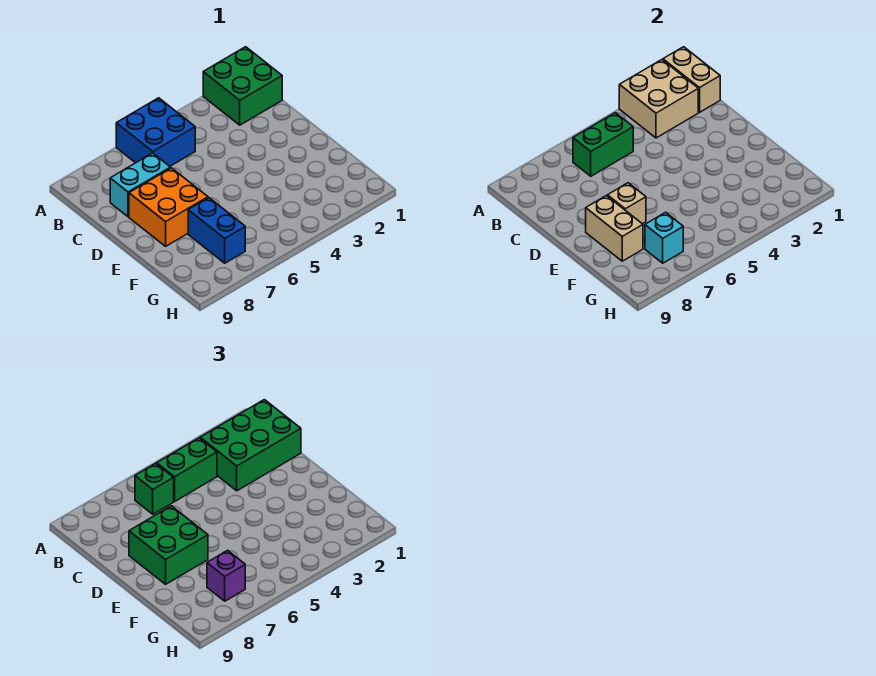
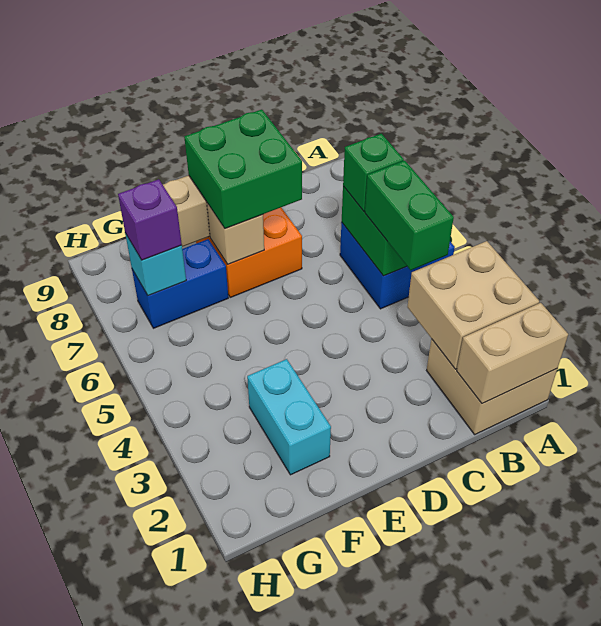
green 2x2 brick [203,47,282,125] -> tan 2x2 brick [427,339,557,434]
green 2x3 brick [200,400,301,491] -> none
cyan 1x2 brick [110,153,171,217] -> cyan 1x2 brick moved to [247,359,331,475]

